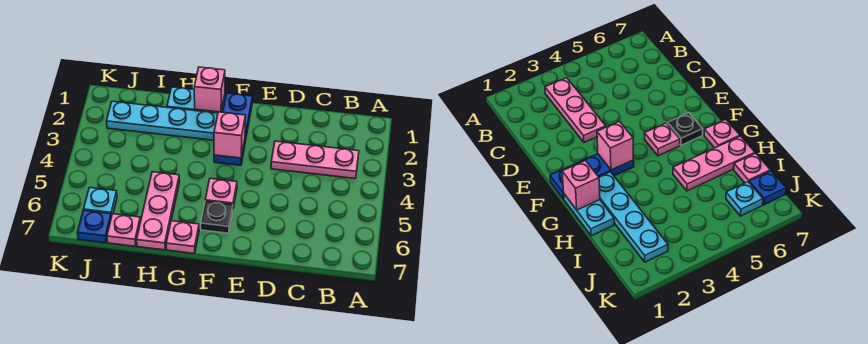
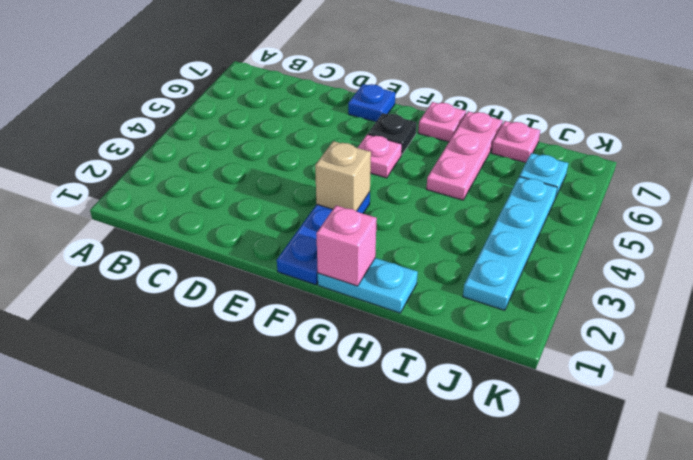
pink 1x3 plate [271,141,359,179] -> none
pink 1x1 brick [214,112,245,158] -> tan 1x1 brick [315,141,371,211]
cyan 1x4 plate [106,101,218,140] -> cyan 1x4 plate turned to [463,177,557,310]
blue 1x1 plate [78,210,111,243] -> blue 1x1 plate moved to [348,84,395,122]

